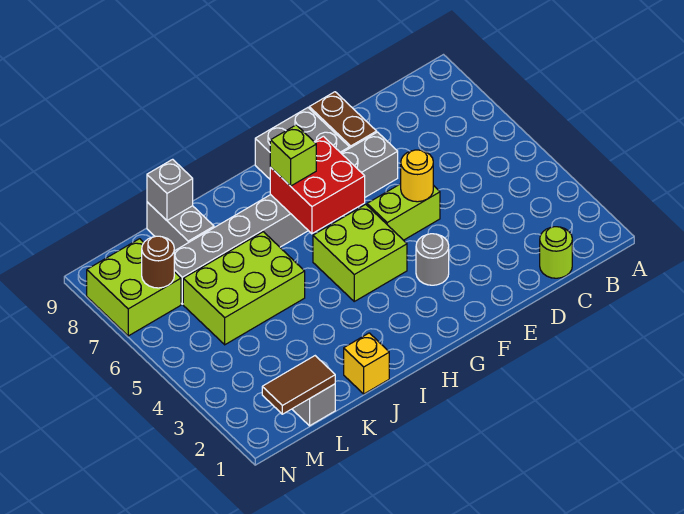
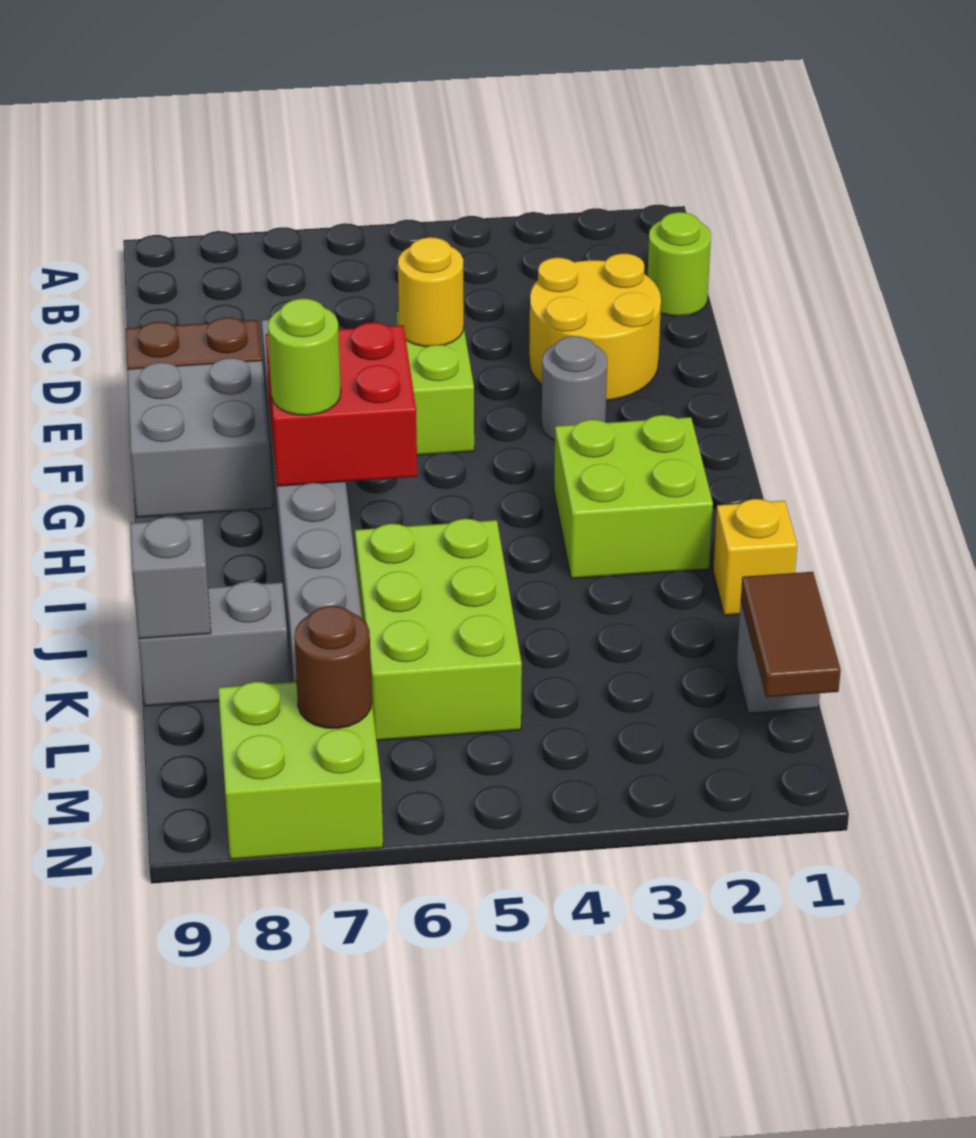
none -> yellow 2x2 round brick [529,254,661,401]
lime 2x2 brick [313,204,407,301] -> lime 2x2 brick moved to [554,415,713,579]
lime 1x1 brick [270,125,316,186] -> lime 1x1 round brick [268,299,341,415]

